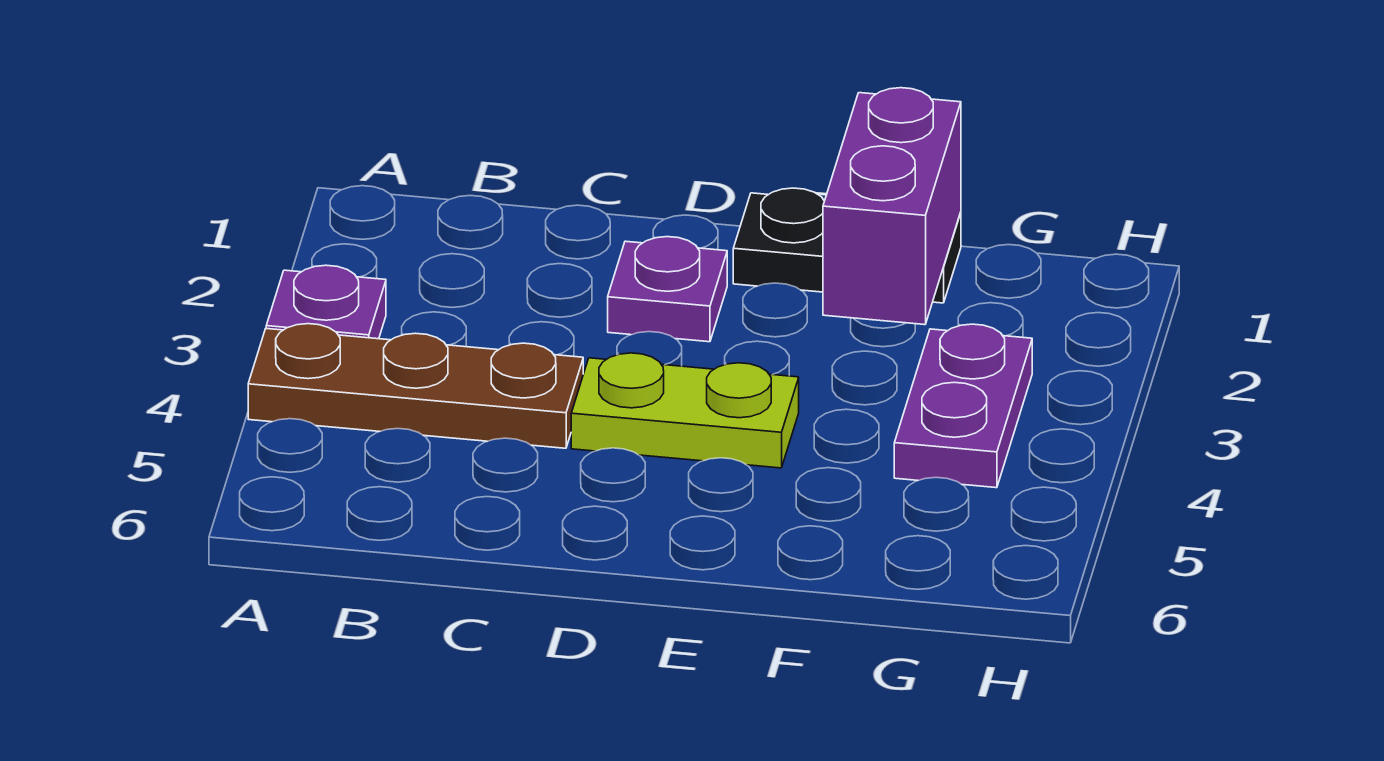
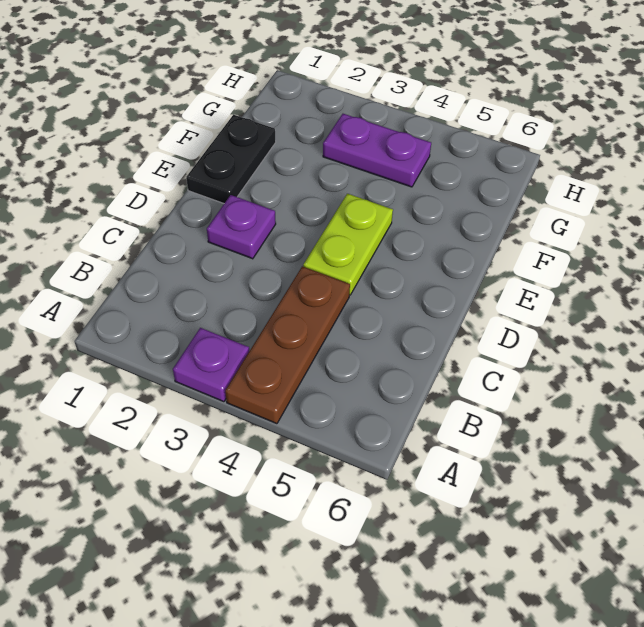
purple 1x2 brick [823,88,961,325] -> none

